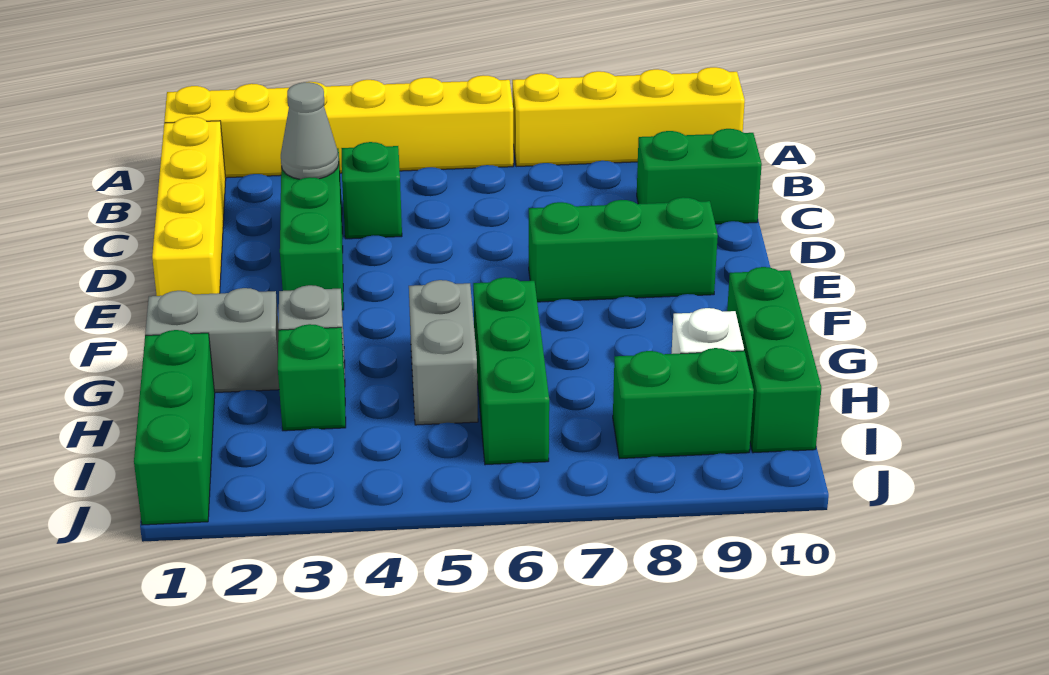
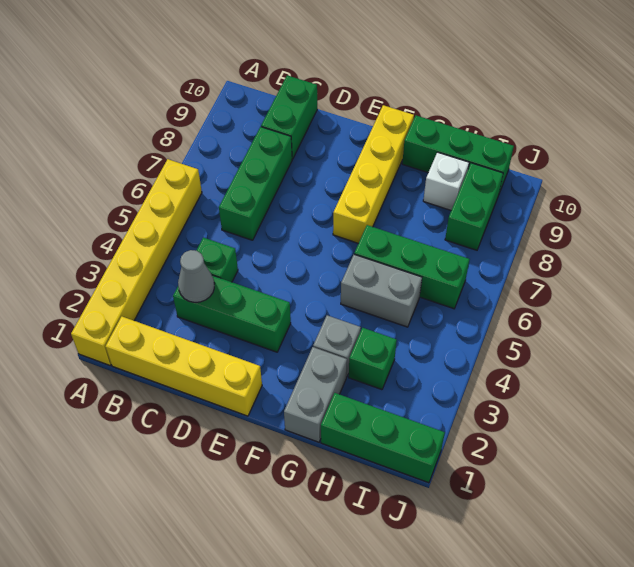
yellow 1x4 brick [512,67,745,166] -> yellow 1x4 brick moved to [333,105,414,243]
green 1x3 brick [529,197,718,302] -> green 1x3 brick moved to [219,127,292,240]

